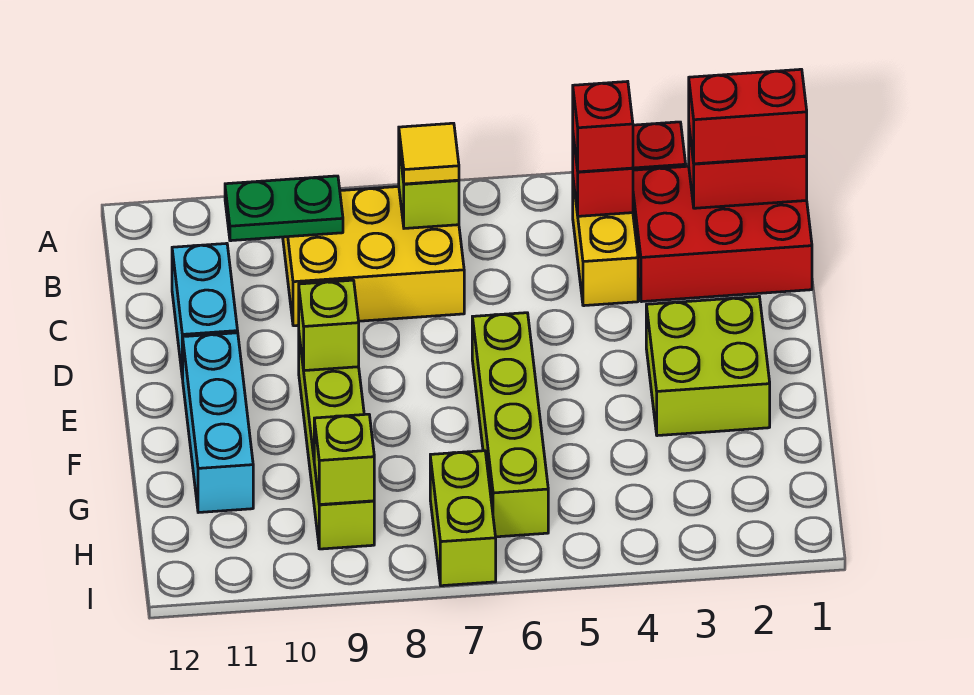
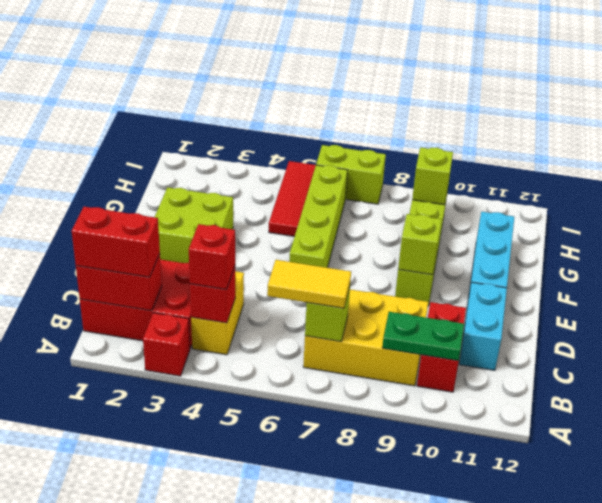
yellow 1x1 tile [399,123,459,184] -> yellow 1x2 tile [267,260,351,308]
none -> red 1x2 brick [417,302,466,392]
none -> red 1x3 tile [269,161,316,236]
lime 1x2 brick [430,451,496,586] -> lime 1x2 brick turned to [316,145,386,204]

